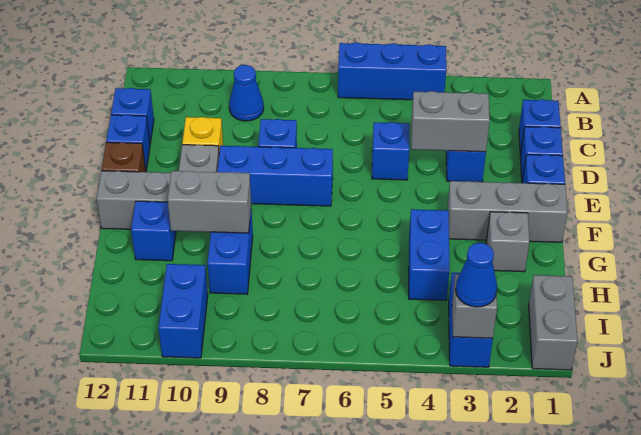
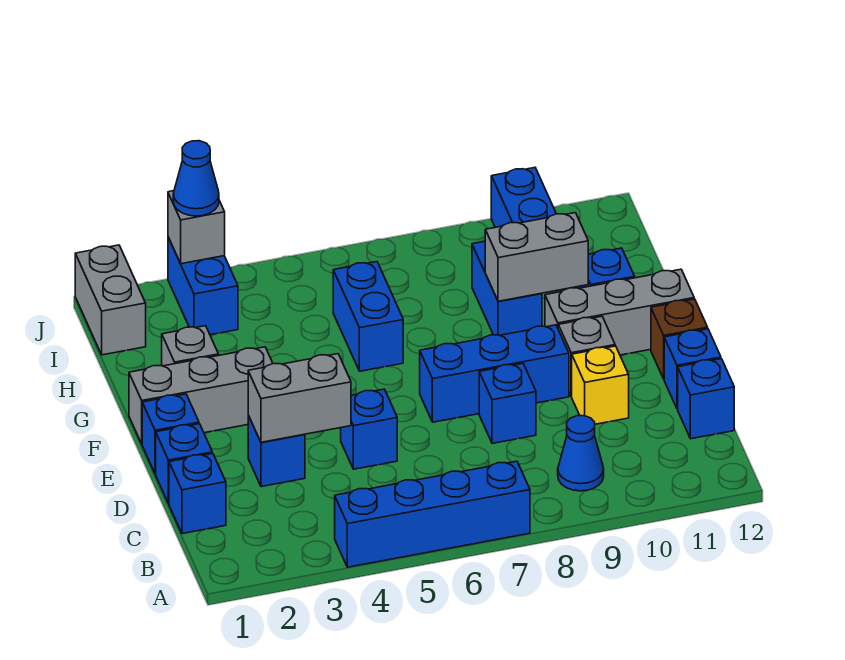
blue 1x3 brick [338,42,446,100] -> blue 1x4 brick [335,461,530,567]
blue 1x2 brick [409,209,450,300] -> blue 1x2 brick moved to [333,262,403,371]

